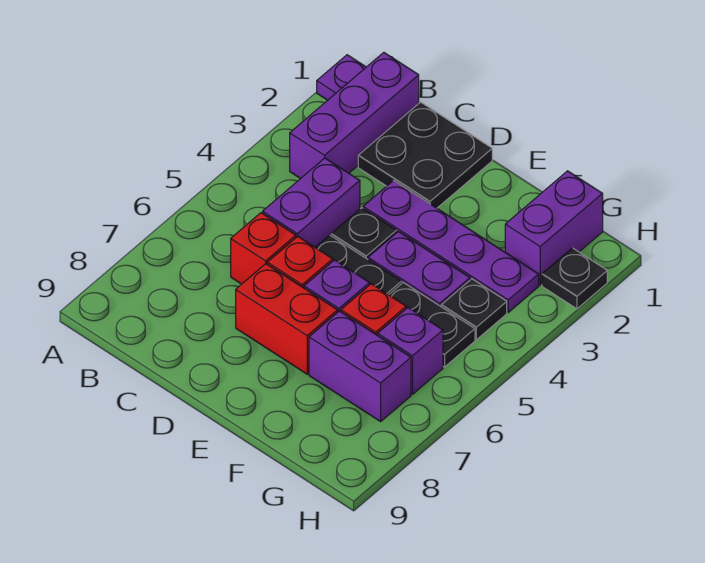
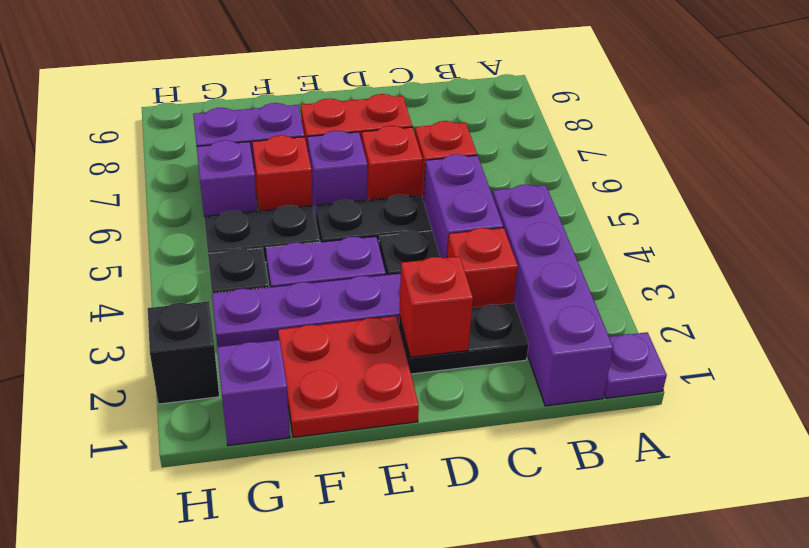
purple 1x3 brick [290,53,419,179] -> purple 1x4 brick [492,184,613,406]
black 2x2 plate [358,102,492,208] -> black 1x2 plate [399,303,529,374]
none -> red 1x1 brick [447,228,518,308]
none -> red 1x1 brick [399,256,473,357]
none -> red 2x2 plate [278,316,419,437]
purple 1x2 brick [505,171,603,285] -> purple 1x1 brick [217,340,290,446]
black 1x1 plate [542,248,607,309] -> black 1x1 brick [148,301,219,404]

